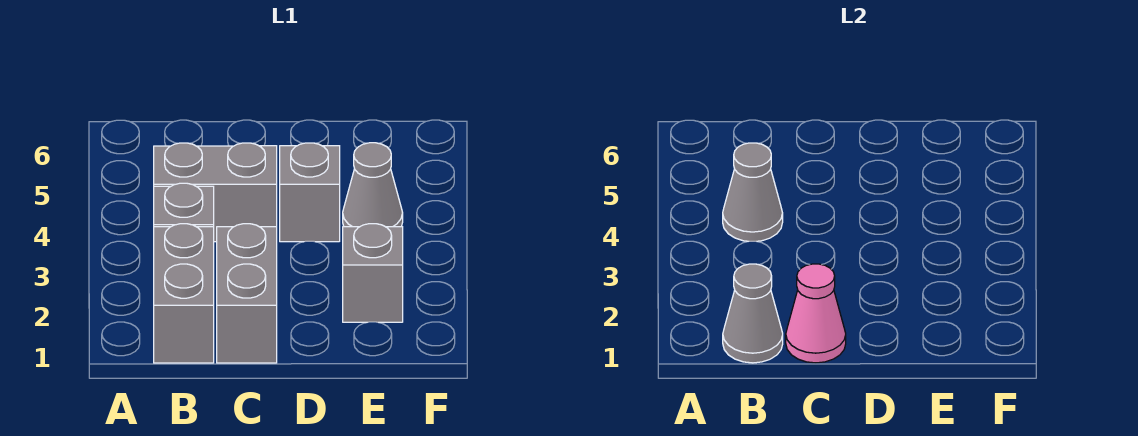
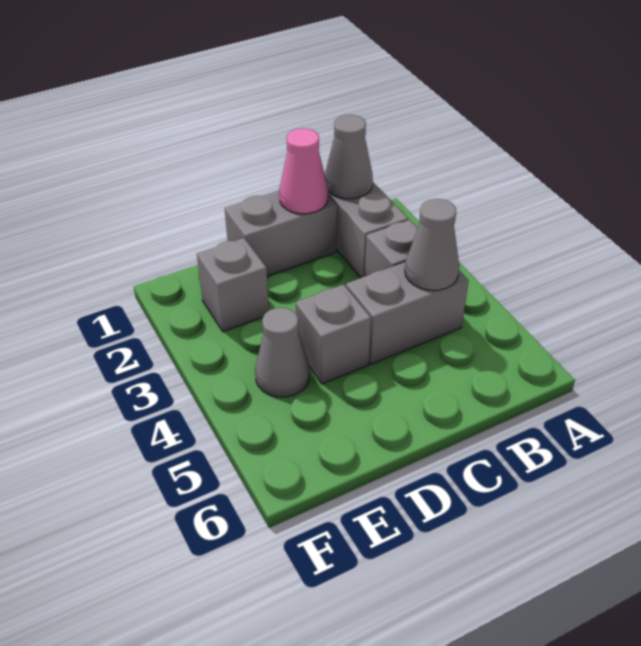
grey 1x2 brick [217,224,277,363] -> grey 1x2 brick turned to [225,191,337,276]

